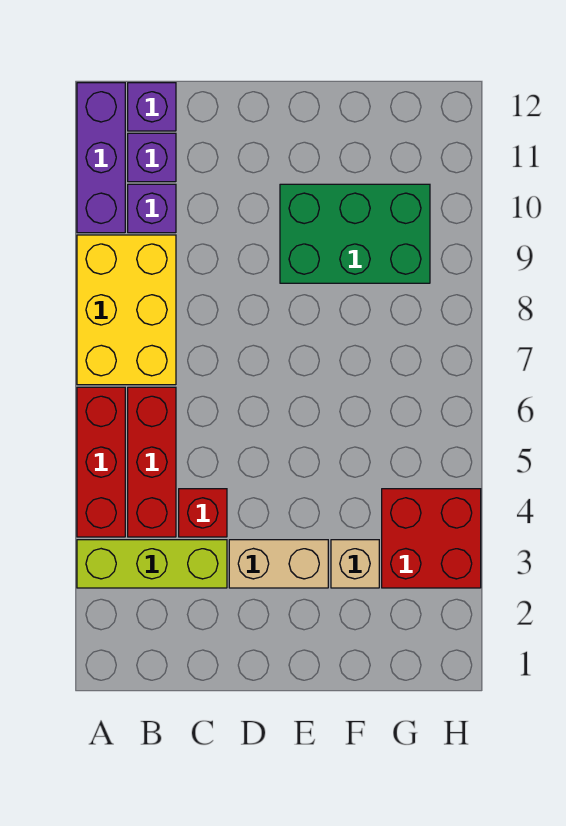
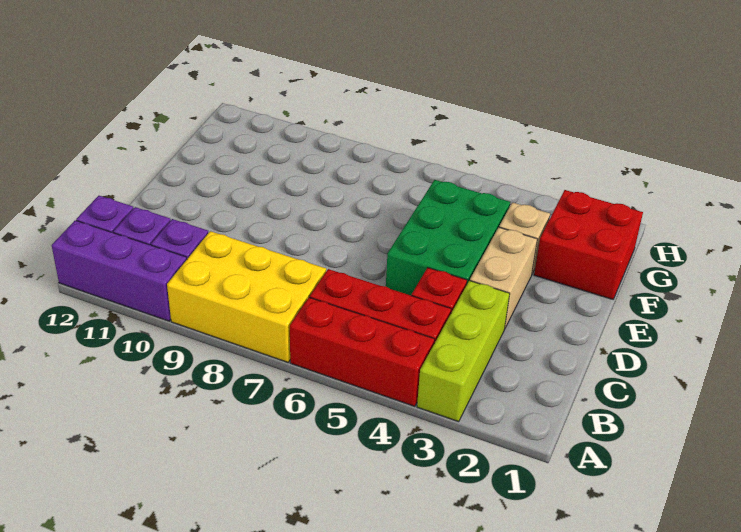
green 2x3 brick [280,184,430,283] -> green 2x3 brick moved to [386,180,510,296]
red 2x2 brick [382,489,481,588] -> red 2x2 brick moved to [534,190,643,299]

